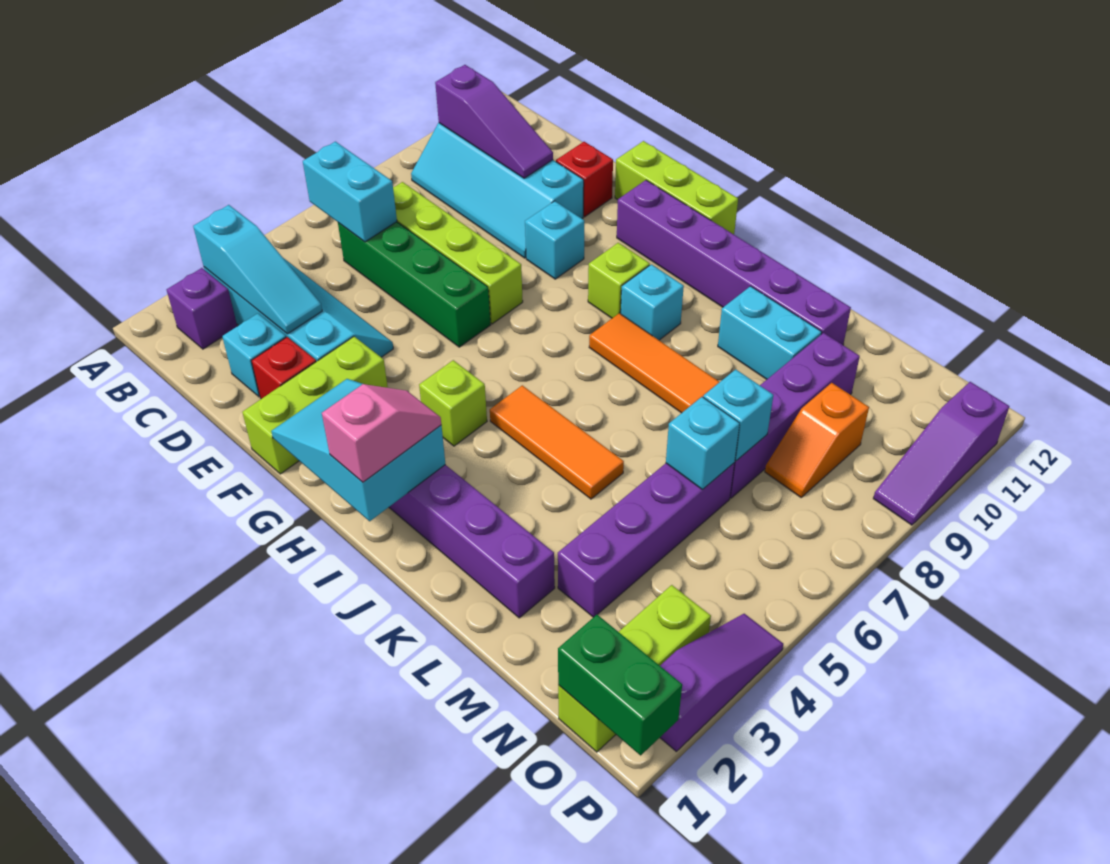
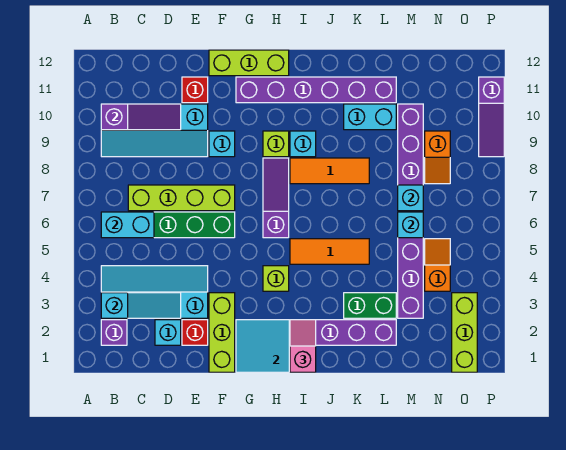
none -> orange 1x2 slope [425,239,450,291]
green 1x2 brick [558,615,682,755] -> green 1x2 brick moved to [344,293,396,318]
purple 1x3 slope [660,614,783,752] -> purple 1x3 slope moved to [263,158,289,238]

